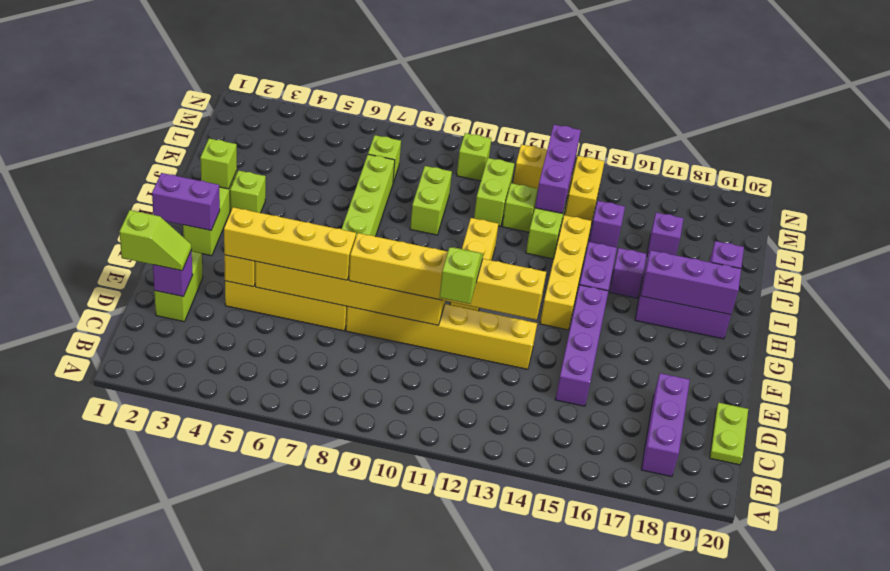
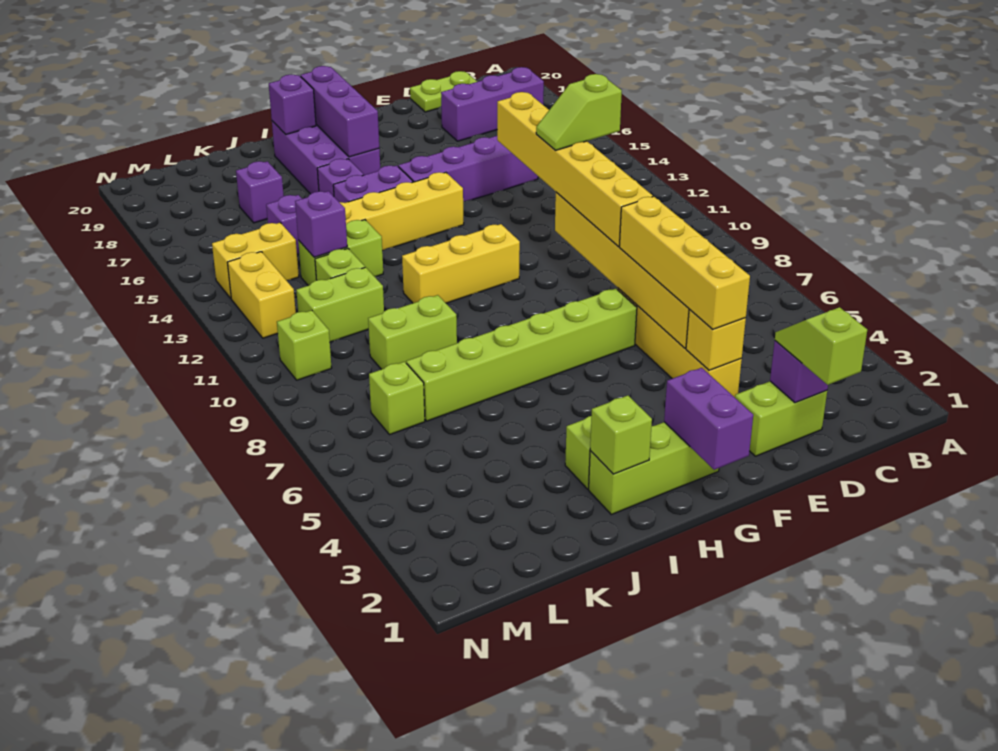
yellow 1x6 brick [346,304,537,369] -> none
purple 1x3 brick [535,125,581,214] -> purple 1x1 brick [295,191,347,257]

